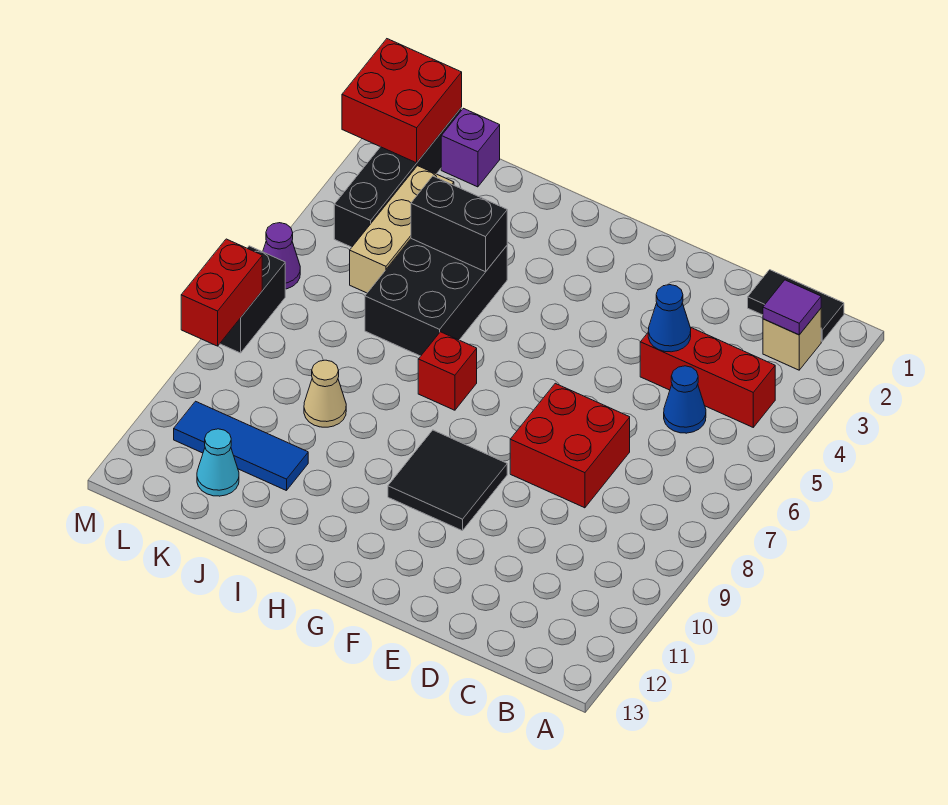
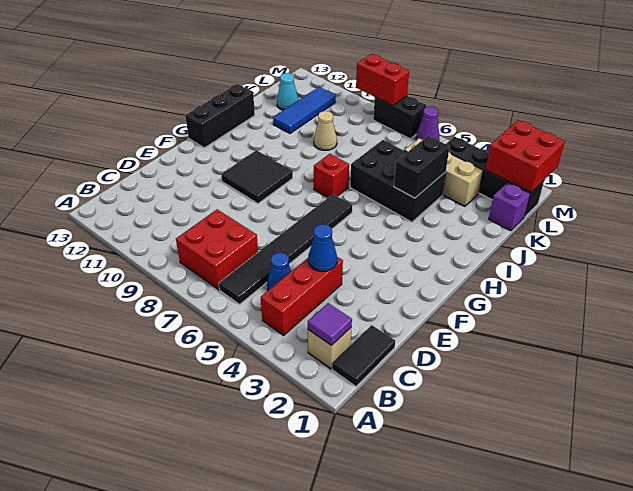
none -> black 1x6 tile [219,194,352,304]
red 2x2 brick [510,383,630,508] -> red 2x2 brick moved to [176,209,258,290]
none -> black 1x3 brick [185,84,255,148]

